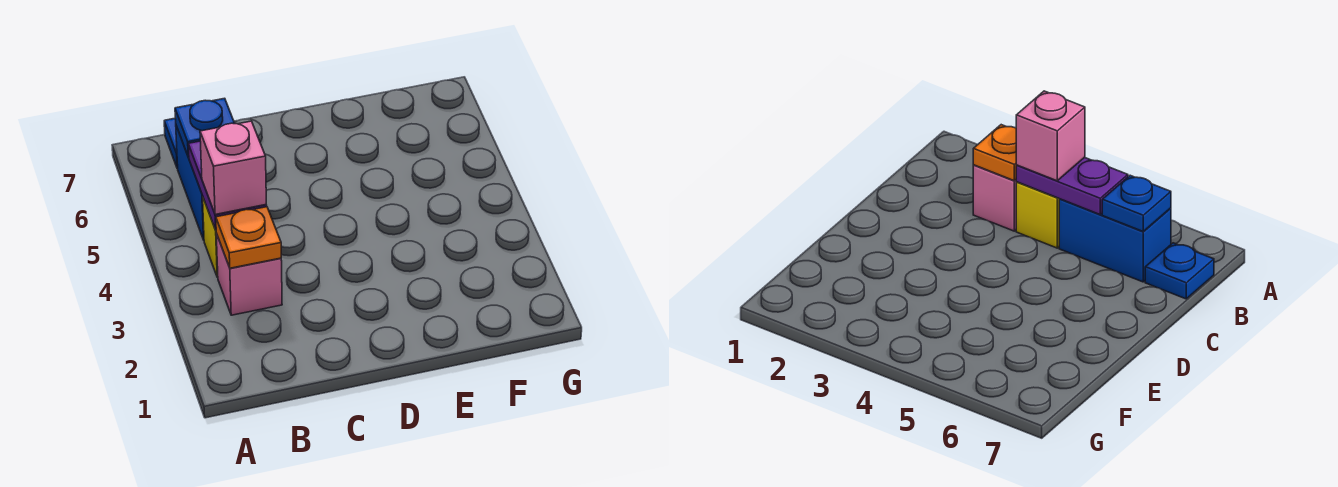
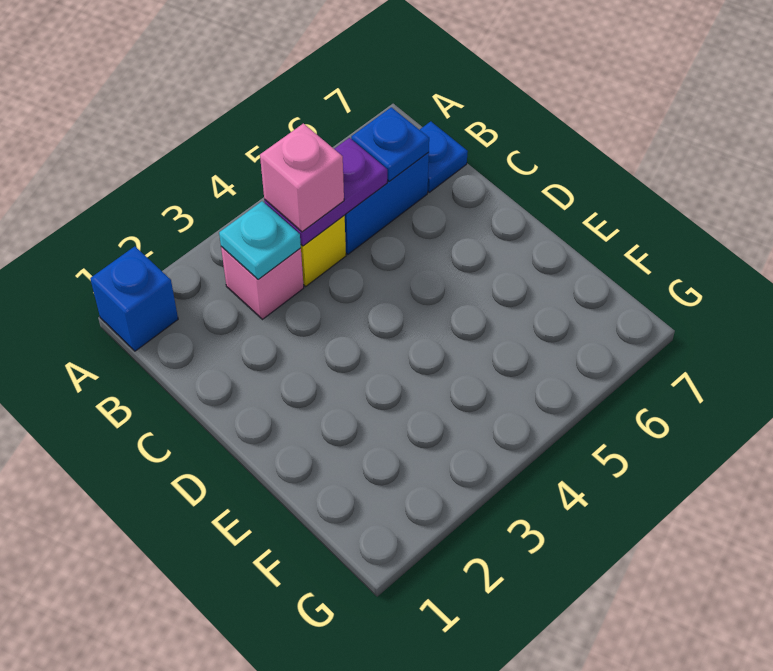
none -> blue 1x1 brick [90,246,178,351]
orange 1x1 plate [216,207,281,268] -> cyan 1x1 plate [219,201,301,279]

